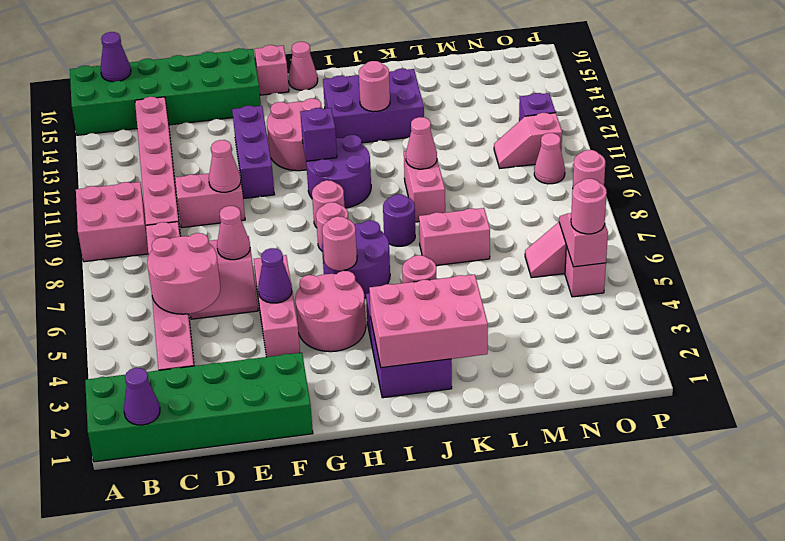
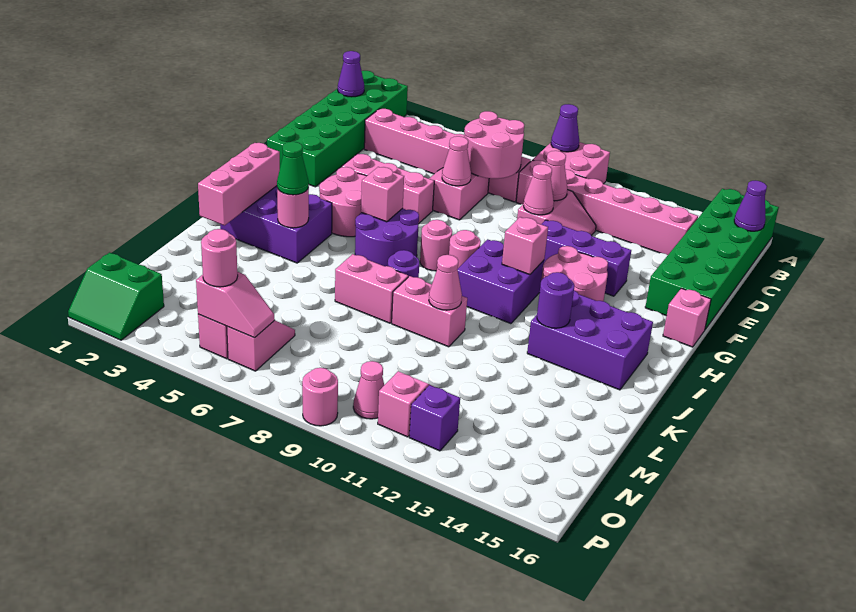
pink 2x2 round brick [147,233,220,314] -> pink 2x2 round brick moved to [464,111,524,179]
purple 1x1 cone [258,248,292,303] -> purple 1x1 cone moved to [551,104,579,152]
pink 1x1 round brick [322,216,357,271] -> pink 1x1 brick [361,167,404,222]
purple 2x2 round brick [306,135,371,208] -> purple 2x2 brick [457,239,544,324]
purple 1x1 brick [300,108,337,161] -> pink 1x1 brick [502,217,548,275]
pink 1x1 cone [289,42,318,90] -> pink 1x1 cone moved to [546,151,567,201]
pink 2x3 brick [369,274,488,368] -> pink 1x3 brick [198,143,280,226]
purple 2x3 brick [323,69,424,143] -> purple 2x3 brick turned to [527,291,653,390]
none -> green 1x1 cone [277,142,309,195]
pink 1x1 round brick [359,61,390,112] -> purple 1x1 round brick [537,272,574,328]
pink 1x2 brick [419,208,490,265] -> pink 1x2 brick turned to [335,254,408,323]
none -> green 2x2 slope [68,253,164,340]

